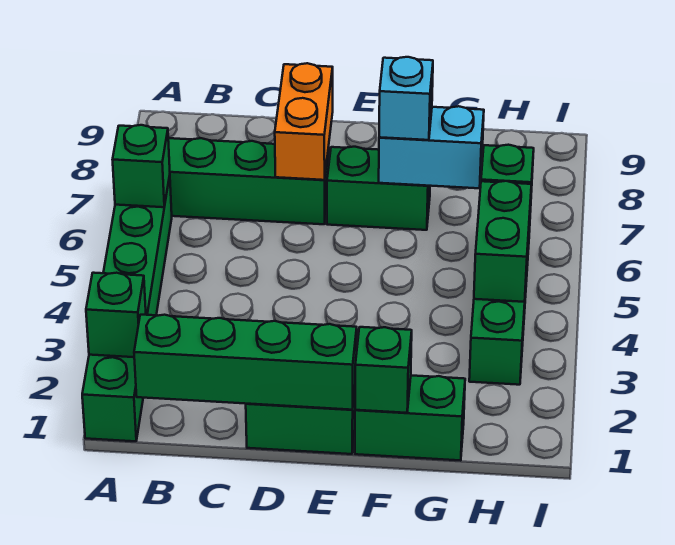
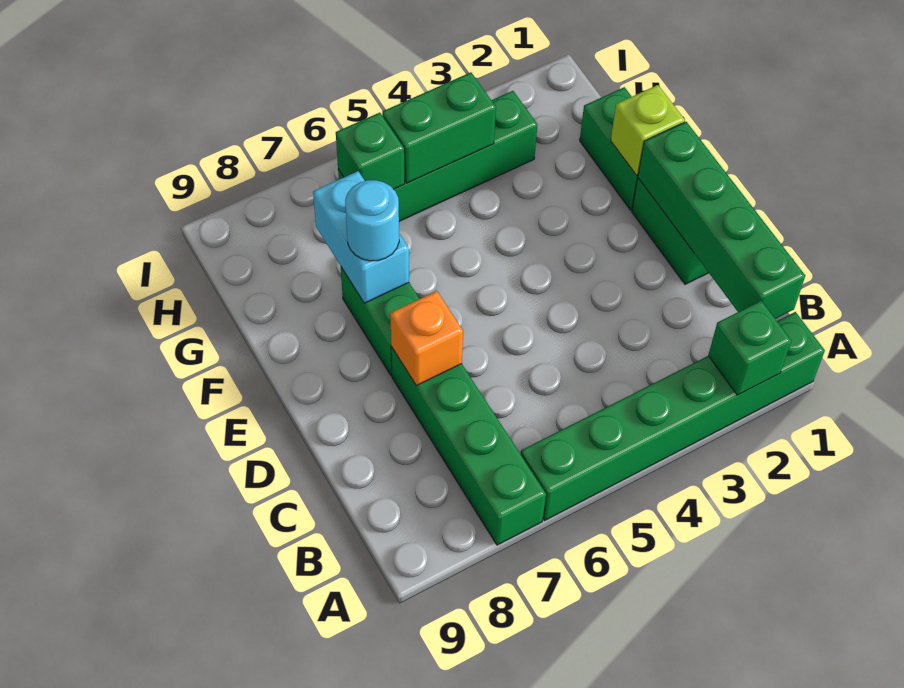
green 1x1 brick [113,125,170,207] -> none
orange 1x2 brick [275,63,333,180] -> orange 1x1 brick [390,291,463,386]
green 1x1 brick [355,327,412,413] -> lime 1x1 brick [611,85,685,175]
cyan 1x1 brick [379,57,433,140] -> cyan 1x1 round brick [345,180,399,261]

